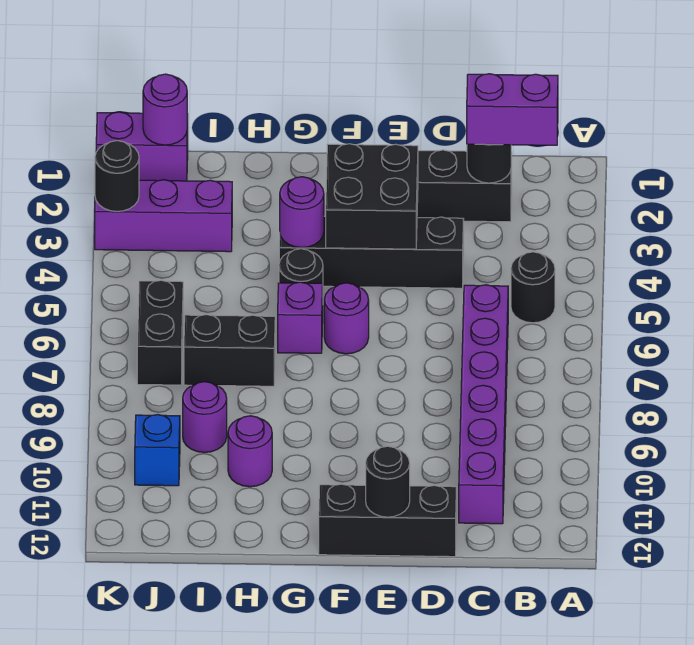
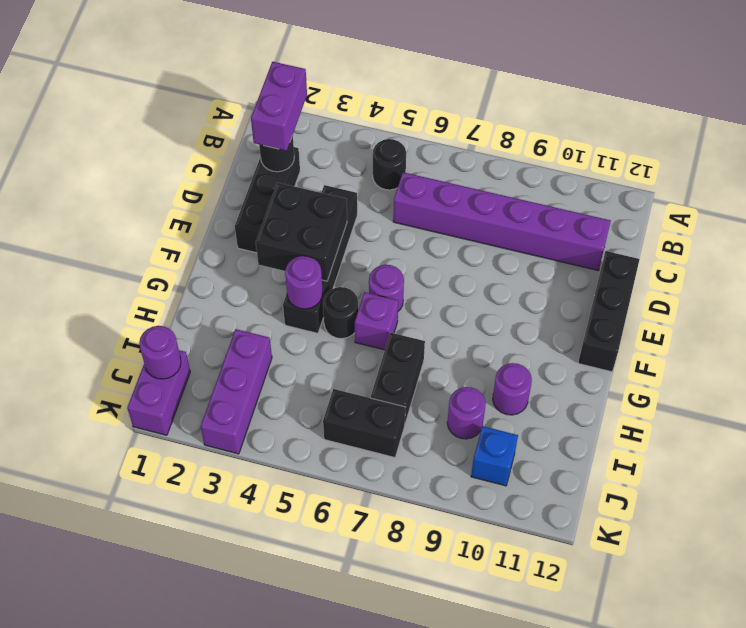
black 1x1 round brick [366,446,410,517] -> none
black 1x1 round brick [95,141,139,211] -> none

